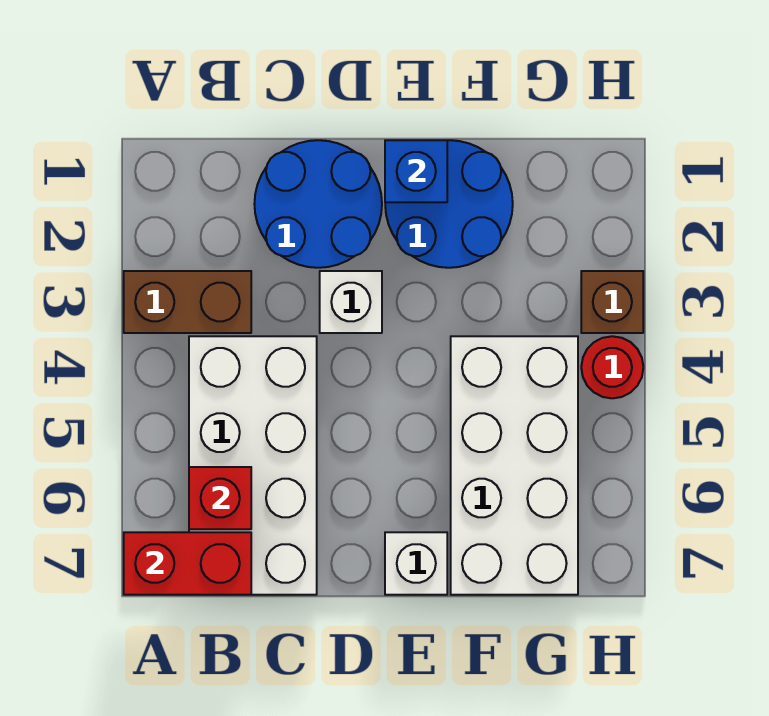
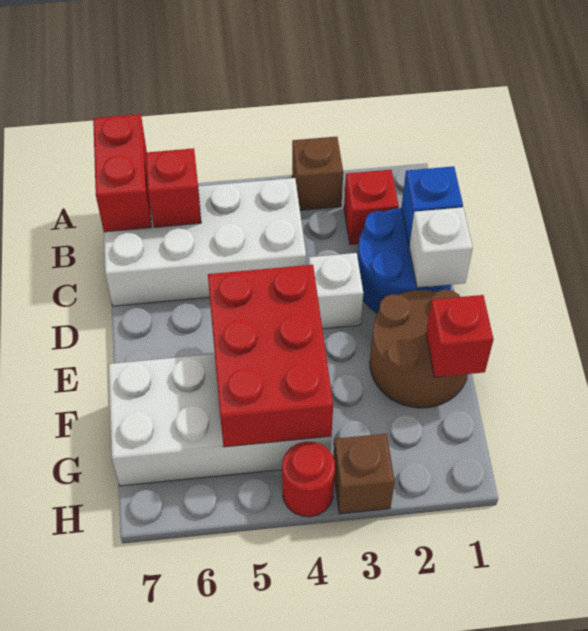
brown 1x2 brick [124,271,251,333] -> brown 1x1 brick [292,137,343,210]
none -> red 1x1 brick [344,170,399,244]
blue 2x2 round brick [385,140,513,268] -> brown 2x2 round brick [370,289,468,408]
blue 1x1 brick [385,140,447,202] -> blue 1x1 brick moved to [402,166,463,246]
none -> red 2x3 brick [208,265,333,447]
white 1x1 brick [385,532,447,595] -> white 1x1 brick moved to [409,207,473,288]
none -> red 1x1 brick [426,295,494,377]

